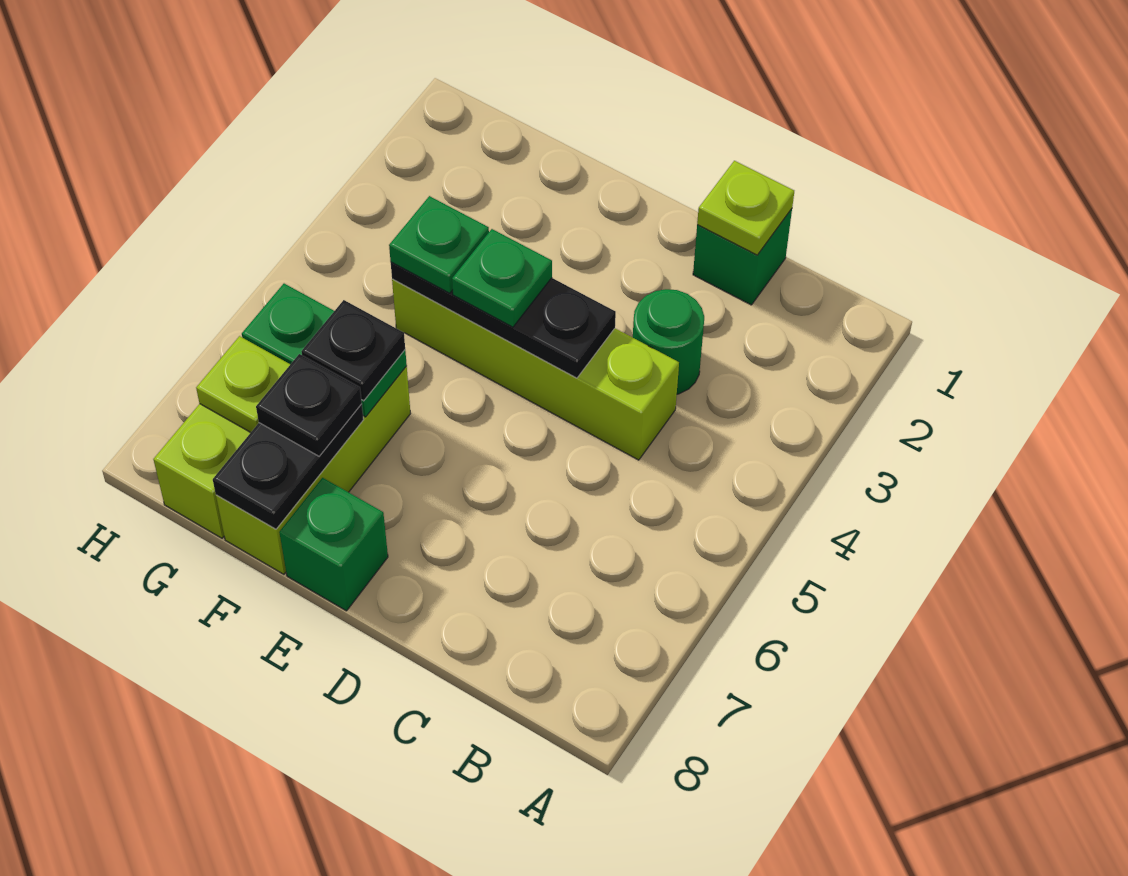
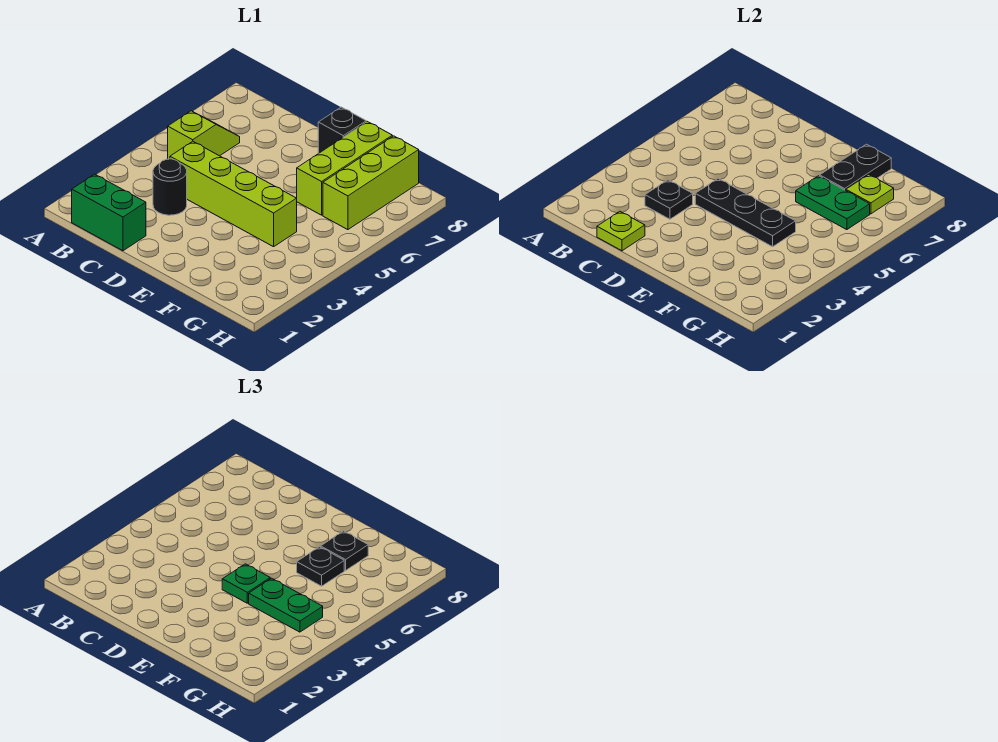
none -> lime 1x2 slope [168,111,240,159]
green 1x1 brick [693,209,792,305] -> green 1x2 brick [72,174,146,251]
green 1x1 round brick [633,289,704,394] -> black 1x1 round brick [153,159,187,215]
none -> black 1x1 plate [645,180,693,219]
green 1x1 brick [279,478,388,611] -> black 1x1 brick [318,107,366,153]
green 1x1 plate [389,196,489,293] -> green 1x2 plate [249,578,323,632]

